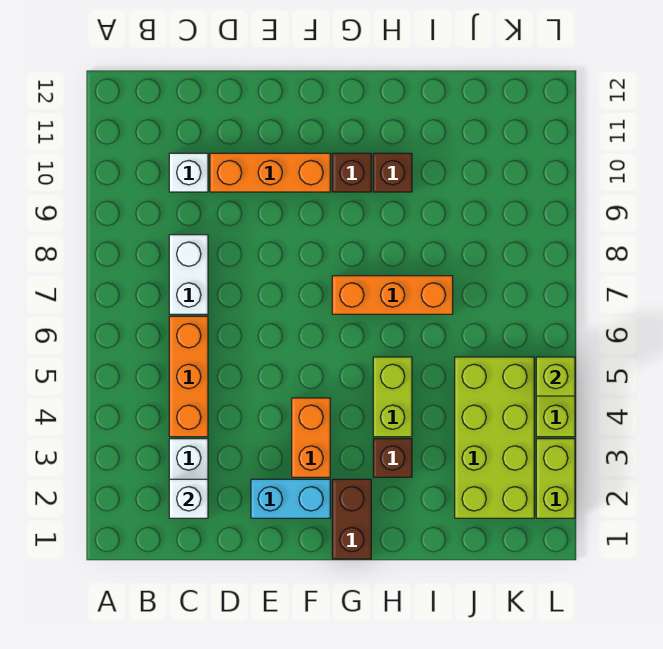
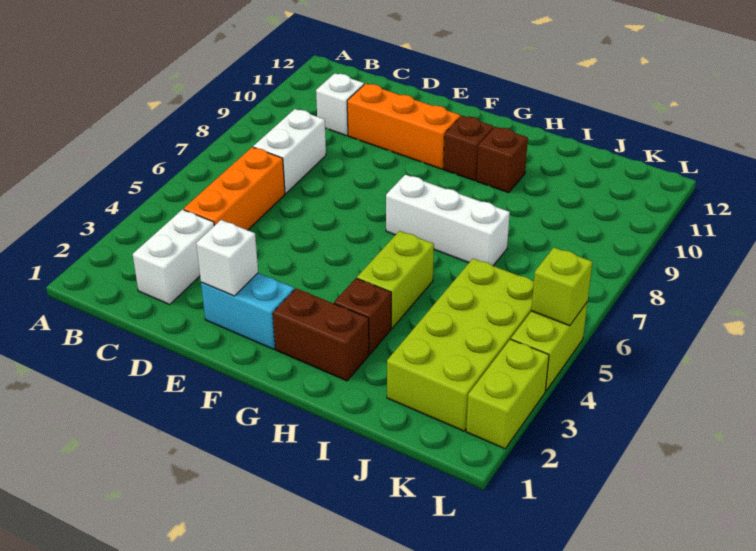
white 1x1 brick [169,479,208,518] -> white 1x1 brick moved to [196,220,258,296]
orange 1x2 brick [292,398,330,477] -> none
brown 1x2 brick [332,479,371,559] -> brown 1x2 brick turned to [273,288,369,381]
orange 1x3 brick [332,276,453,314] -> white 1x3 brick [386,175,510,265]

